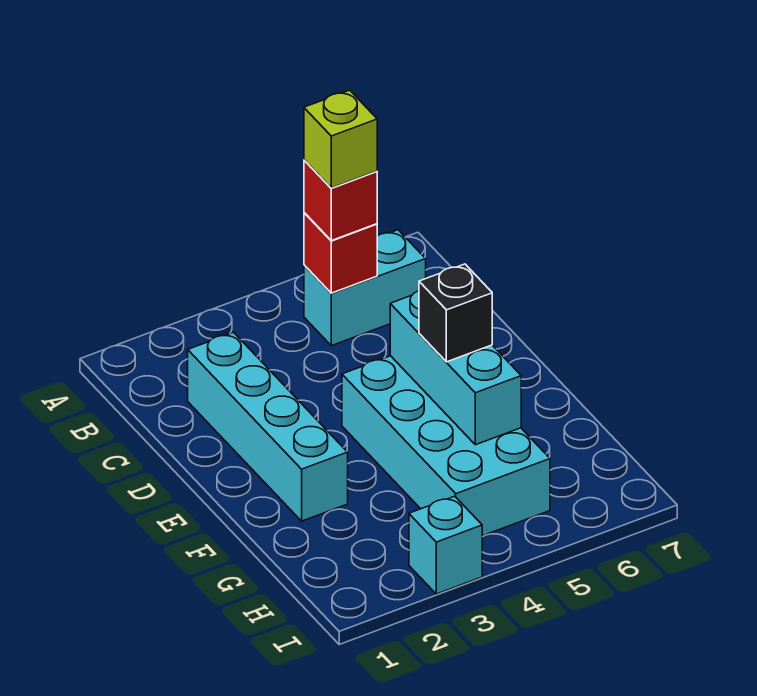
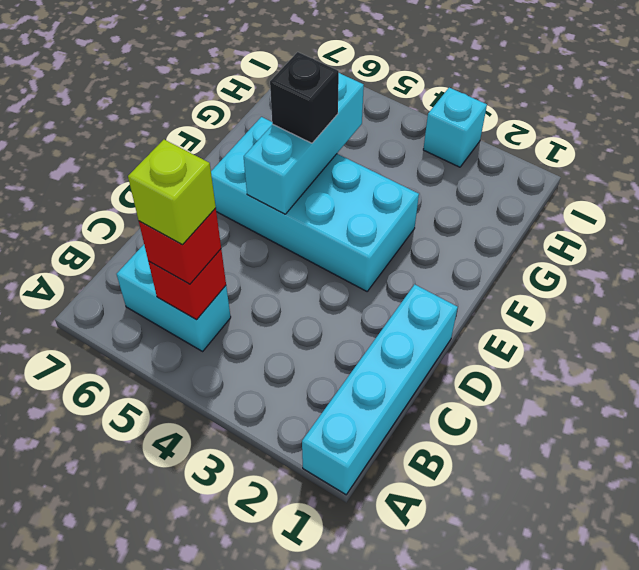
cyan 1x4 brick [188,332,348,521] -> cyan 1x4 brick moved to [302,284,458,495]
cyan 2x4 brick [342,356,550,536] -> cyan 2x4 brick turned to [211,117,419,291]

